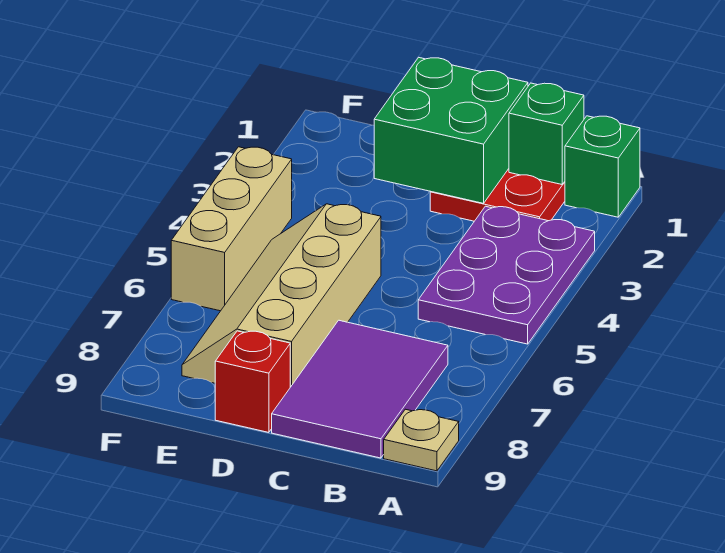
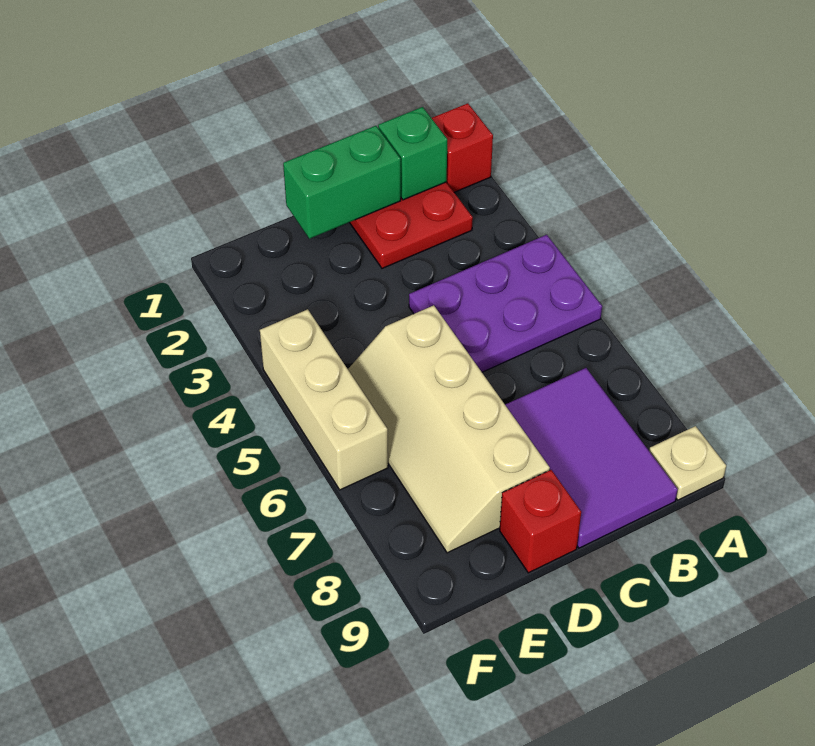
green 1x1 brick [565,116,640,217] -> red 1x1 brick [432,103,493,192]
purple 2x3 plate [418,206,595,344] -> purple 2x3 plate turned to [409,235,602,372]
green 2x2 brick [374,57,528,203] -> green 1x2 brick [283,126,401,239]

